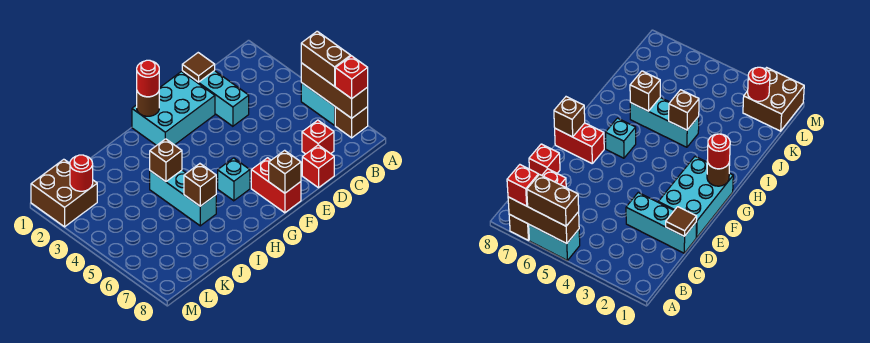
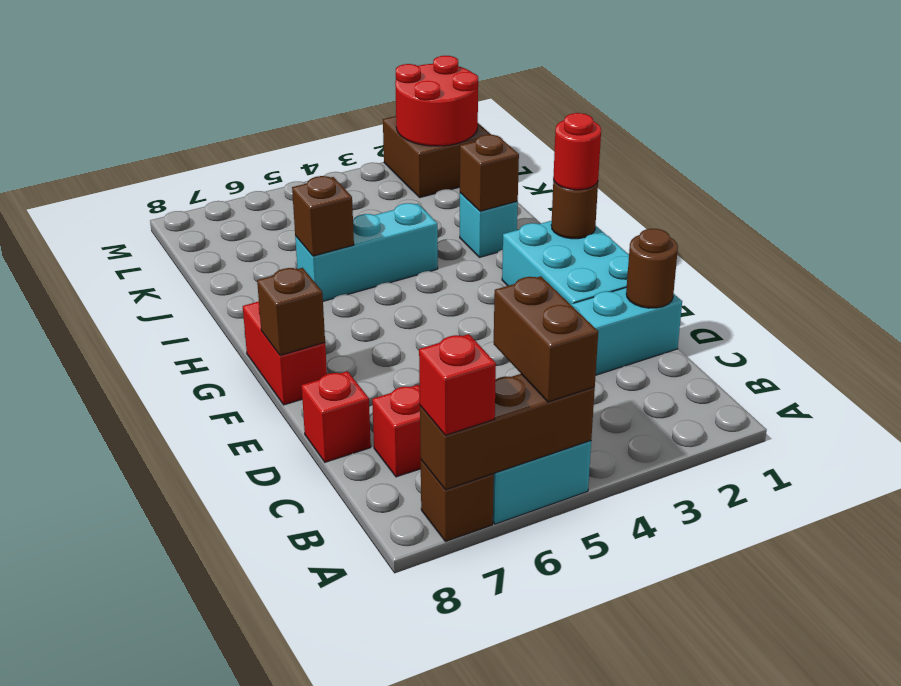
brown 1x2 brick [301,31,351,86] -> brown 1x2 brick turned to [494,276,598,402]
brown 1x1 tile [182,53,215,82] -> brown 1x1 round brick [626,229,678,308]
red 1x2 brick [251,158,301,213] -> red 1x2 brick turned to [243,301,327,405]
cyan 1x1 brick [218,158,250,201] -> cyan 1x1 brick moved to [460,193,518,257]
brown 1x1 brick [150,139,182,182] -> brown 1x1 brick moved to [460,135,519,211]
red 1x1 round brick [70,155,93,191] -> red 2x2 round brick [395,56,478,146]

